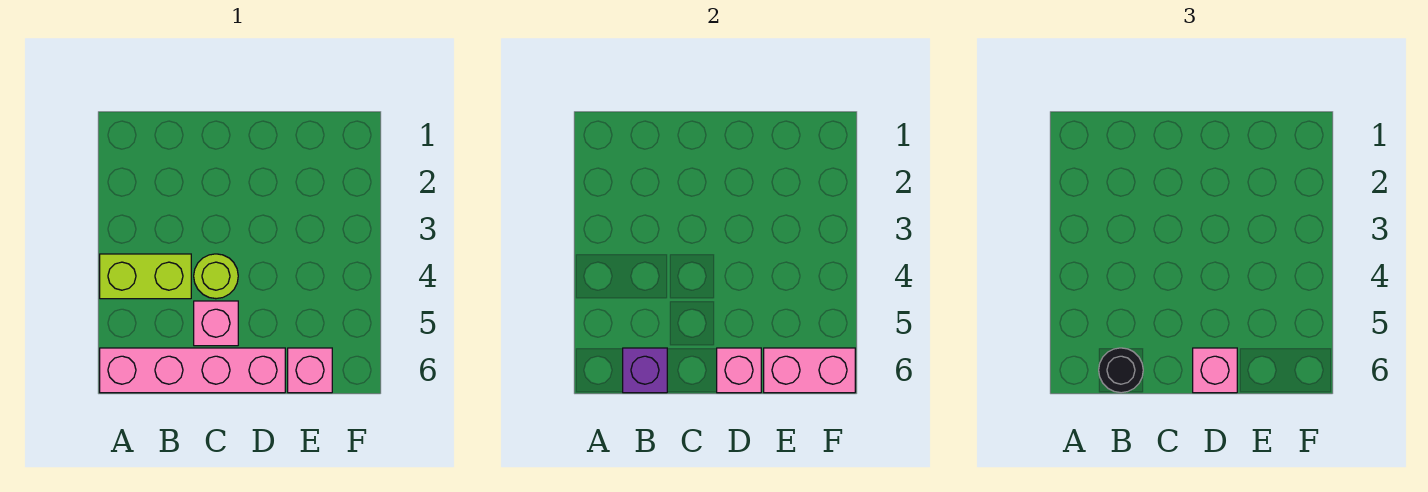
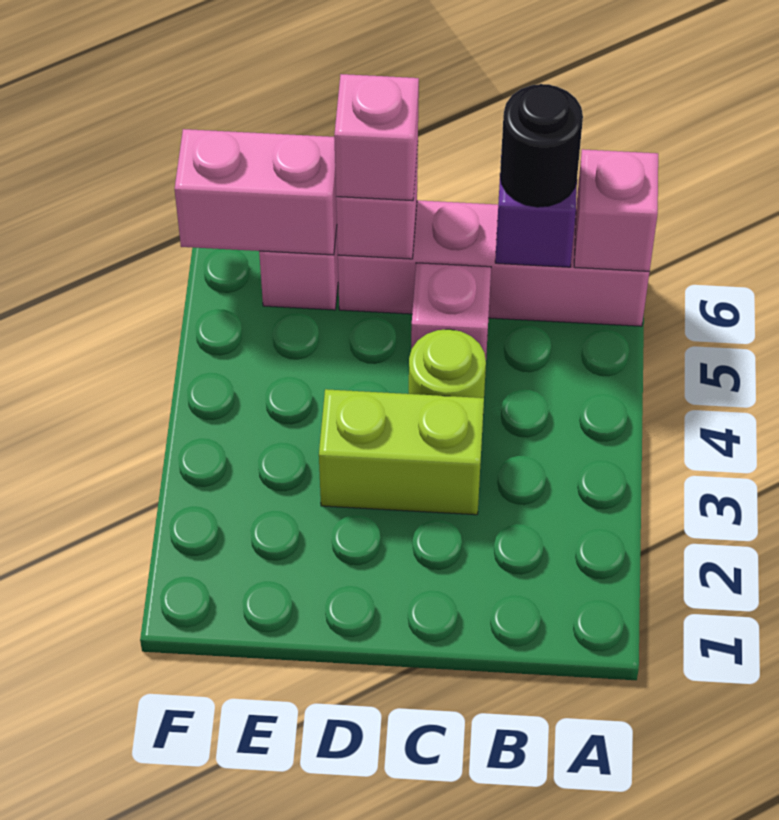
lime 1x2 brick [100,254,191,299] -> lime 1x2 brick moved to [319,389,484,515]
none -> pink 1x1 brick [574,149,658,271]

